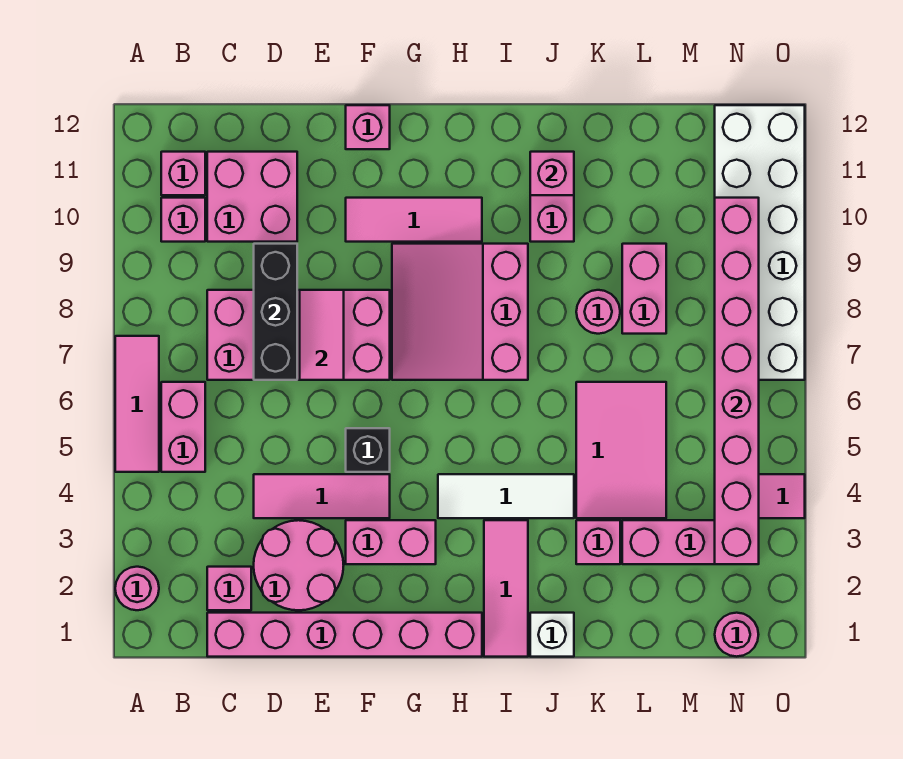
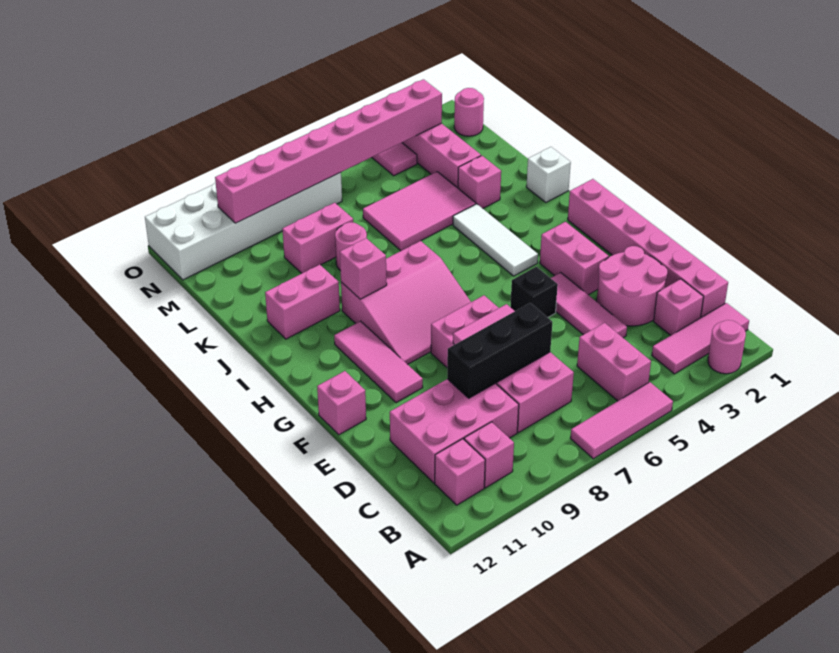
pink 1x2 brick [161,382,205,472] -> pink 1x2 brick turned to [577,323,651,401]
pink 2x2 brick [207,152,297,242] -> pink 2x3 brick [390,379,519,483]
pink 1x3 tile [484,520,528,657] -> pink 1x3 tile moved to [652,303,749,374]
pink 1x1 brick [530,152,574,195] -> pink 1x1 brick moved to [340,238,387,299]

